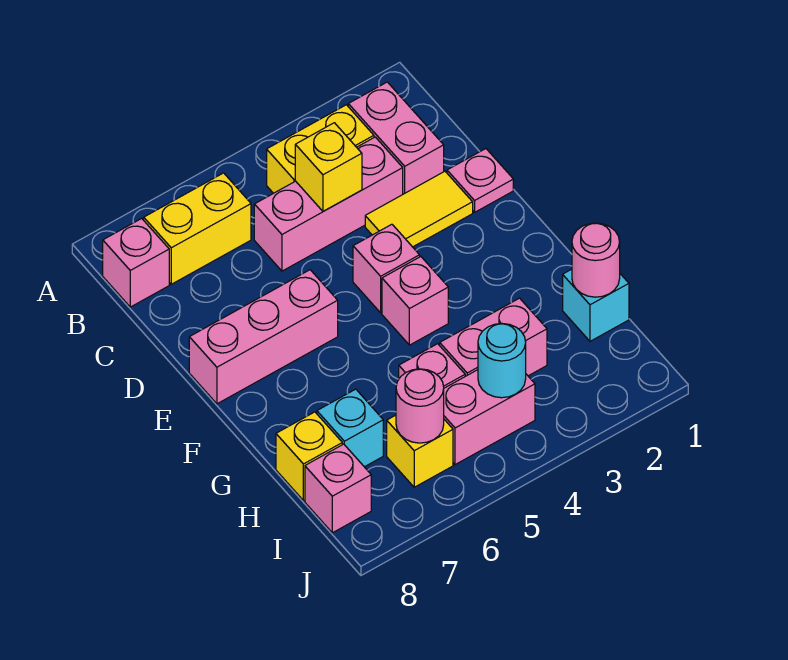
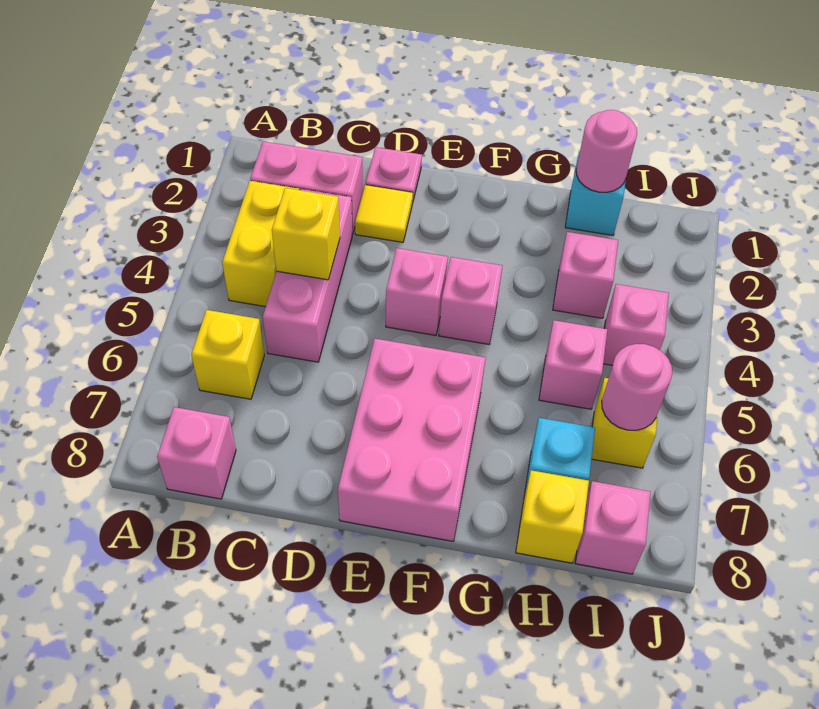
yellow 1x2 brick [144,173,251,284] -> yellow 1x1 brick [191,310,264,399]
yellow 1x2 tile [365,171,473,247] -> yellow 1x1 tile [355,185,413,242]
pink 1x3 brick [189,270,338,404] -> pink 2x3 brick [338,339,486,541]
pink 1x2 brick [440,298,547,376] -> pink 1x1 brick [553,232,618,318]
pink 1x2 brick [444,370,535,465] -> pink 1x1 brick [603,284,669,365]
cyan 1x1 round brick [478,324,526,398] -> none

